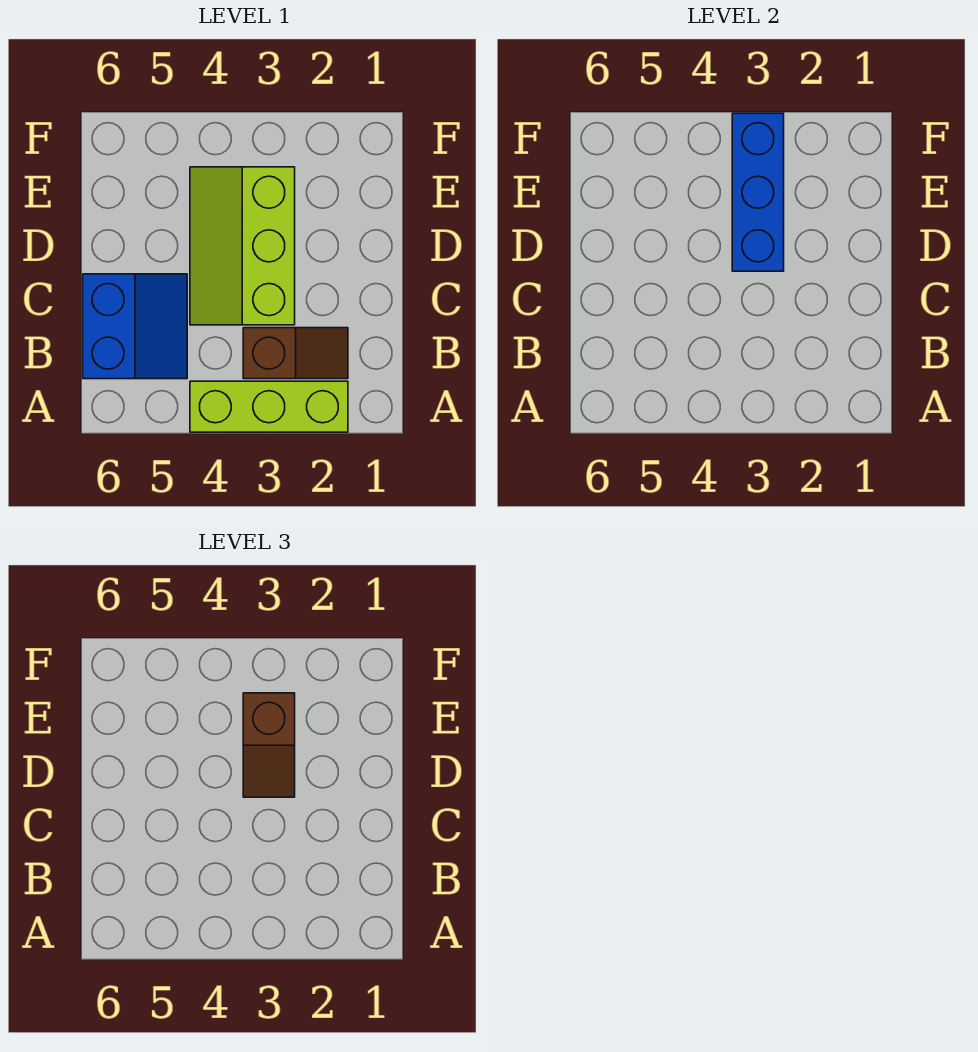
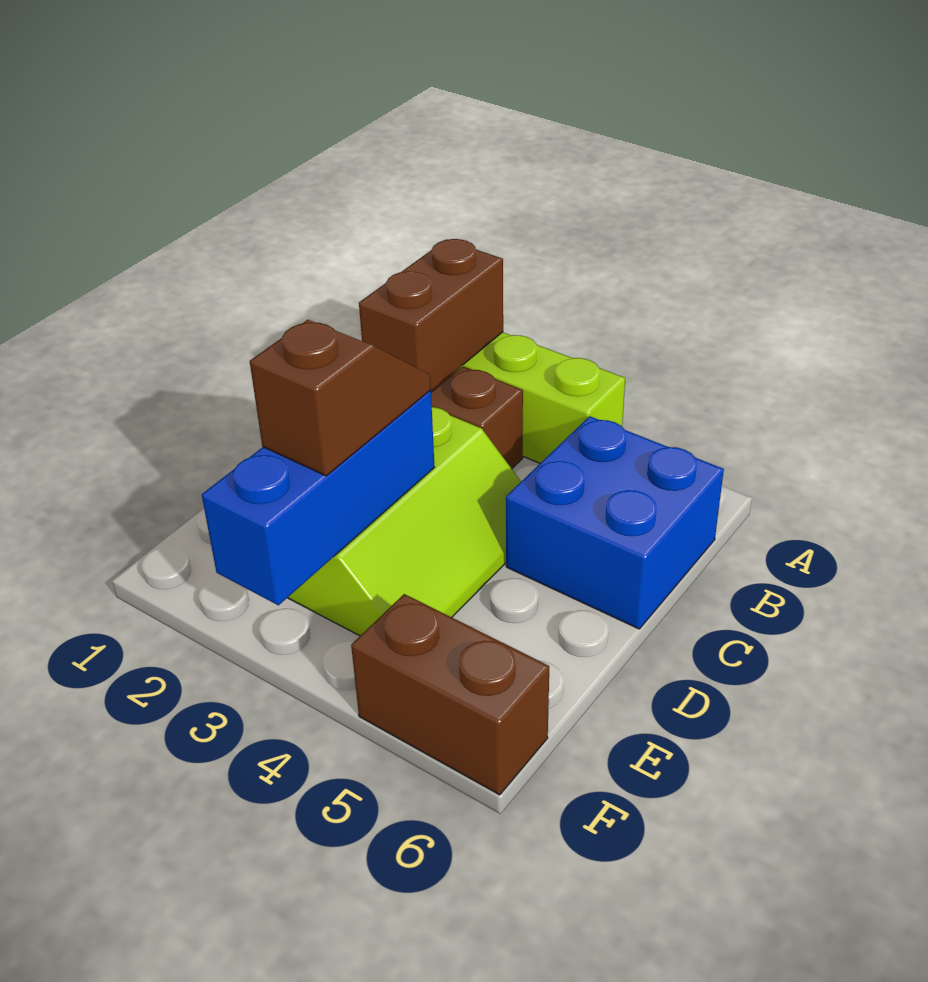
none -> brown 1x2 brick [359,239,503,391]
blue 2x2 slope [83,274,187,379] -> blue 2x2 brick [506,416,724,629]
none -> brown 1x2 brick [351,594,549,795]

